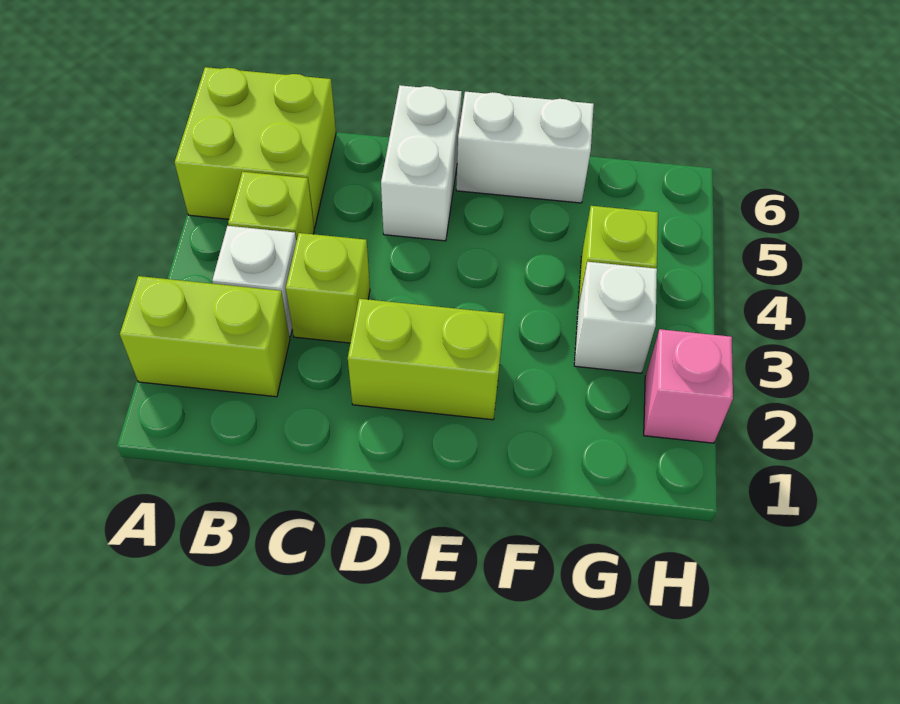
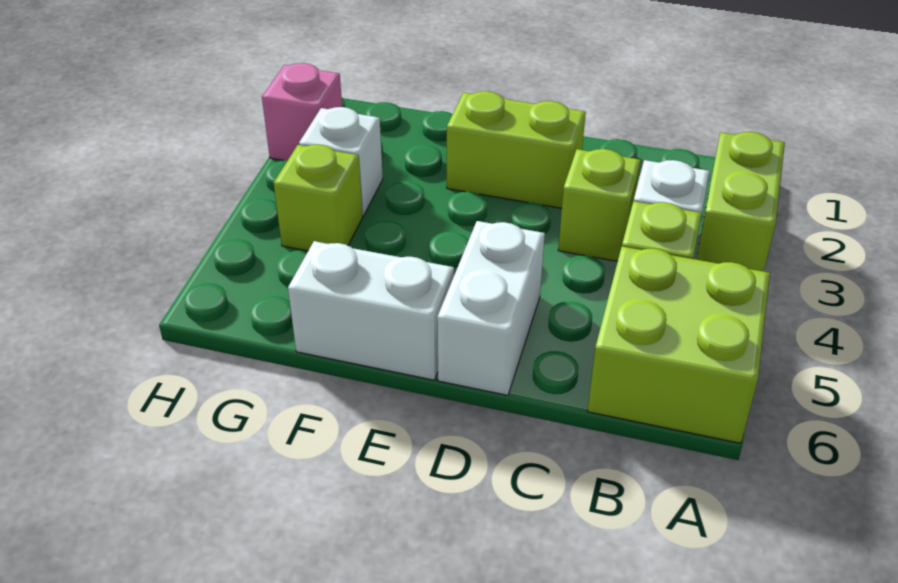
lime 1x2 brick [120,276,290,397] -> lime 1x2 brick turned to [696,132,785,271]

